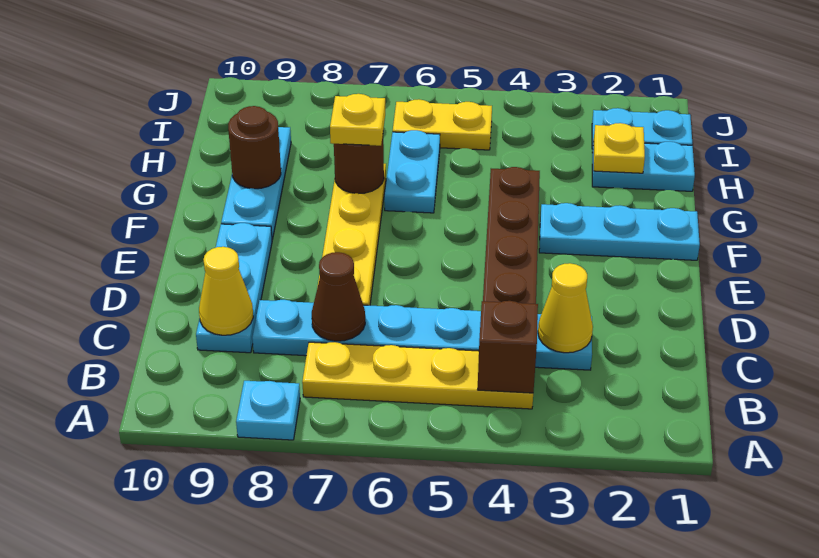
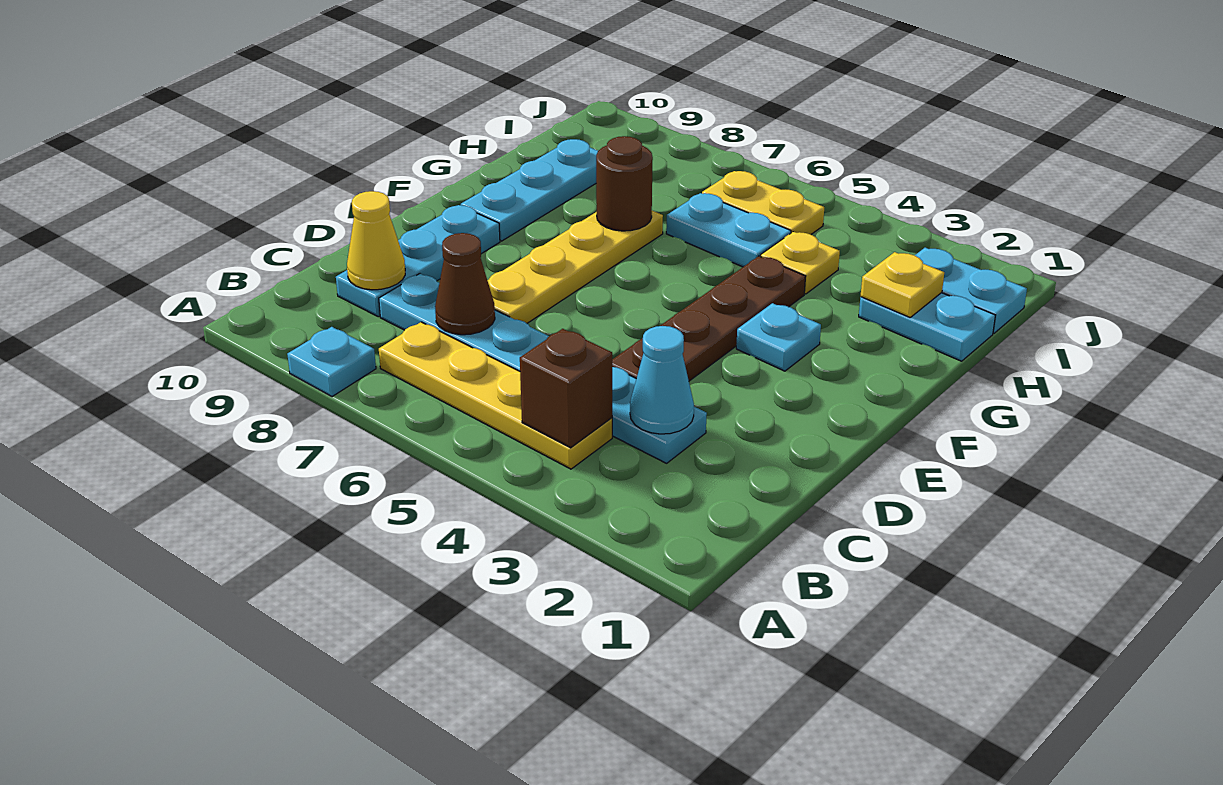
yellow 1x1 cone [538,263,593,353] -> cyan 1x1 cone [630,326,694,434]
cyan 1x3 plate [539,203,700,260] -> cyan 1x1 plate [736,303,821,371]
cyan 1x2 plate [384,130,440,213] -> cyan 1x2 plate turned to [666,193,791,267]
yellow 1x1 plate [330,94,385,146] -> yellow 1x1 plate moved to [760,232,840,294]
brown 1x1 round brick [228,106,281,189] -> none

